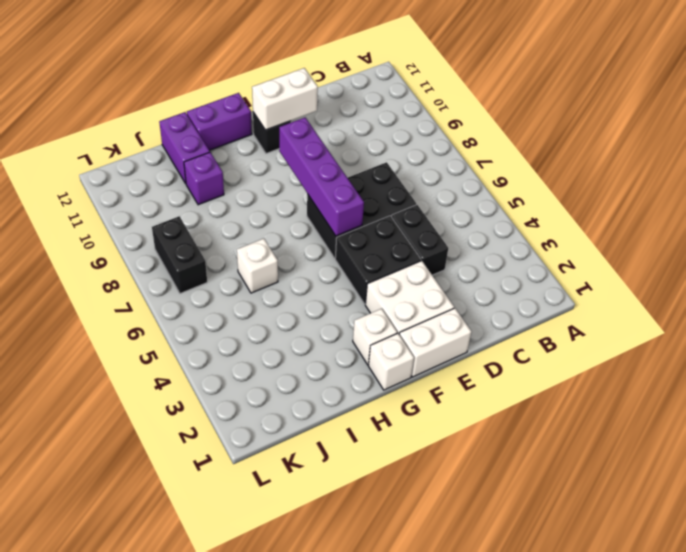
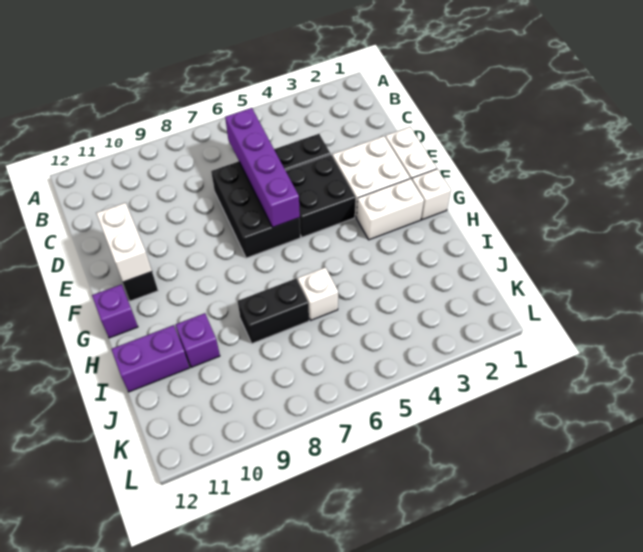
purple 1x4 brick [279,118,364,236] -> purple 1x4 brick turned to [225,108,300,227]
white 1x1 brick [353,309,397,365] -> white 1x2 brick [357,179,424,240]
purple 1x2 brick [187,93,252,150] -> purple 1x1 brick [92,284,138,338]
black 1x2 brick [152,216,207,293] -> black 1x2 brick moved to [238,279,309,343]

